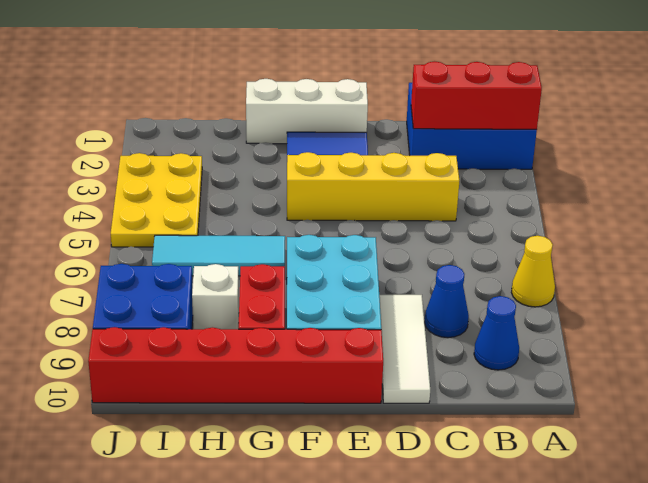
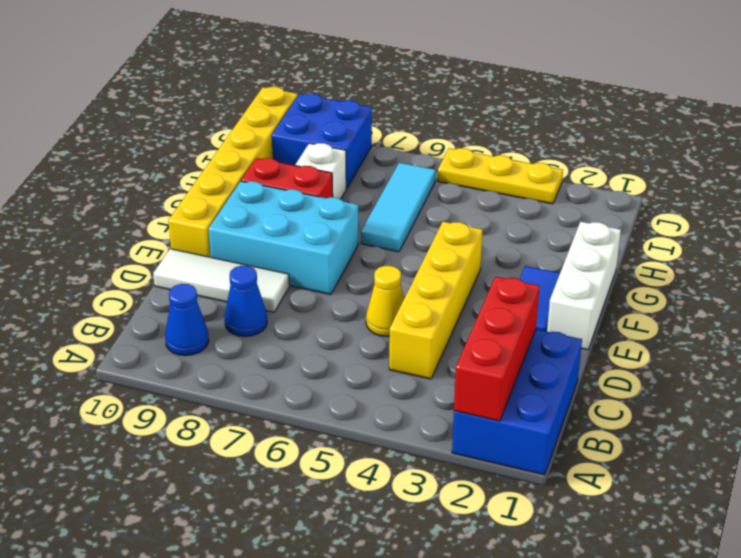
yellow 1x1 cone [511,236,555,307] -> yellow 1x1 cone moved to [366,266,404,337]
red 1x6 brick [88,327,383,403] -> yellow 1x6 brick [168,87,298,257]
yellow 2x3 plate [111,153,202,247] -> yellow 1x3 plate [438,148,563,204]

